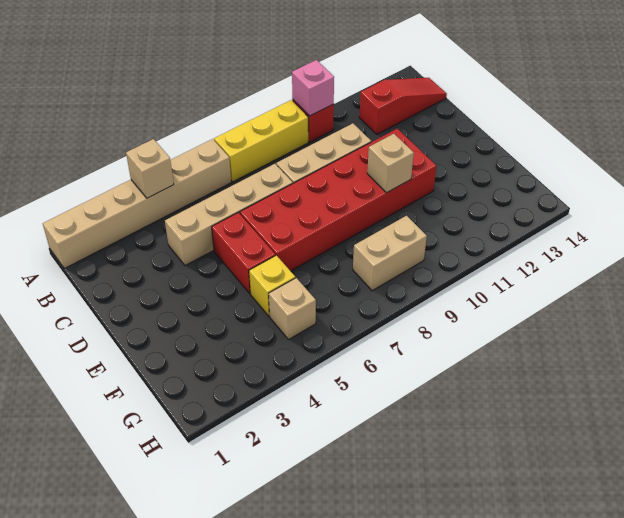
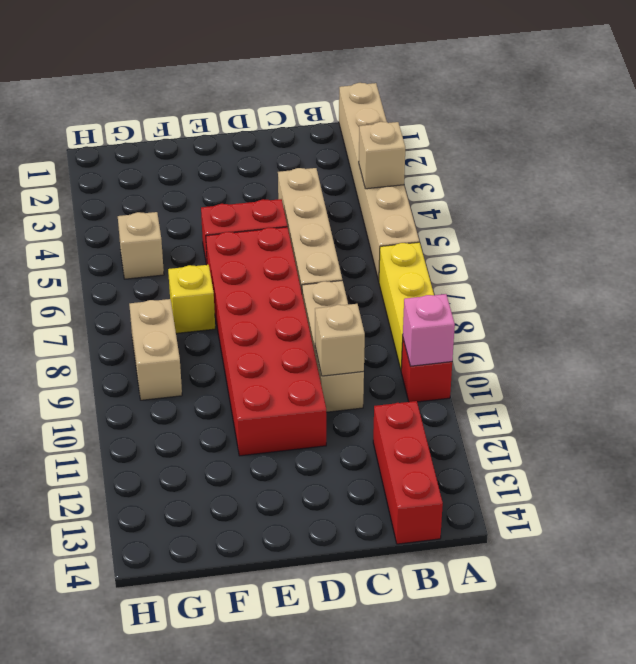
red 1x3 slope [359,78,447,134] -> red 1x3 brick [373,401,443,544]
tan 1x1 brick [367,134,414,193] -> tan 1x1 brick moved to [315,304,365,376]
yellow 1x1 brick [249,255,295,316] -> yellow 1x1 brick moved to [168,265,215,333]

